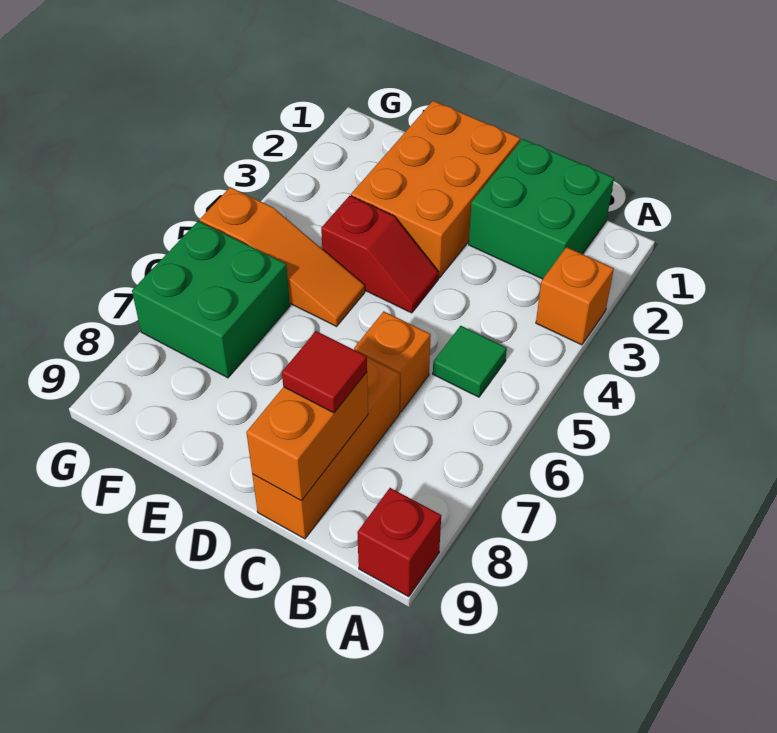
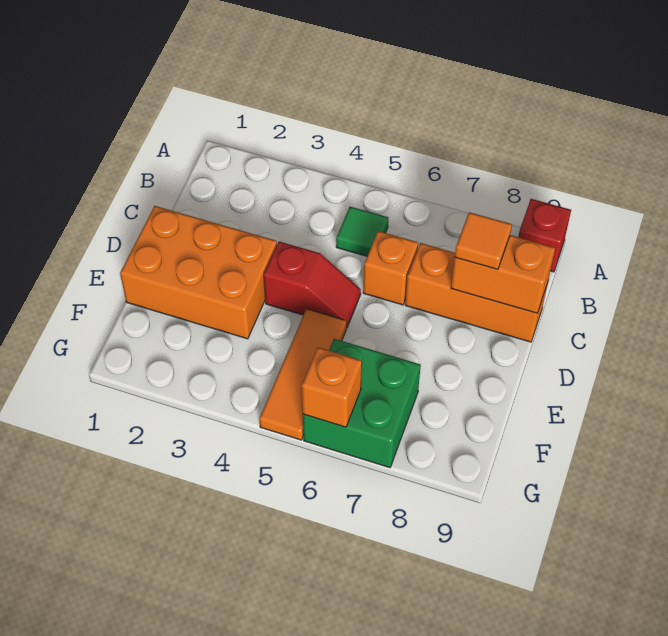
orange 1x1 brick [536,247,614,345] -> orange 1x1 brick moved to [302,348,362,427]
green 2x2 brick [469,139,614,279] -> none
red 1x1 tile [282,331,367,413] -> orange 1x1 tile [455,212,512,270]
red 1x2 slope [321,196,439,313] -> red 1x2 slope turned to [264,242,361,328]
orange 1x3 slope [200,187,365,326] -> orange 1x3 tile [259,309,347,440]

